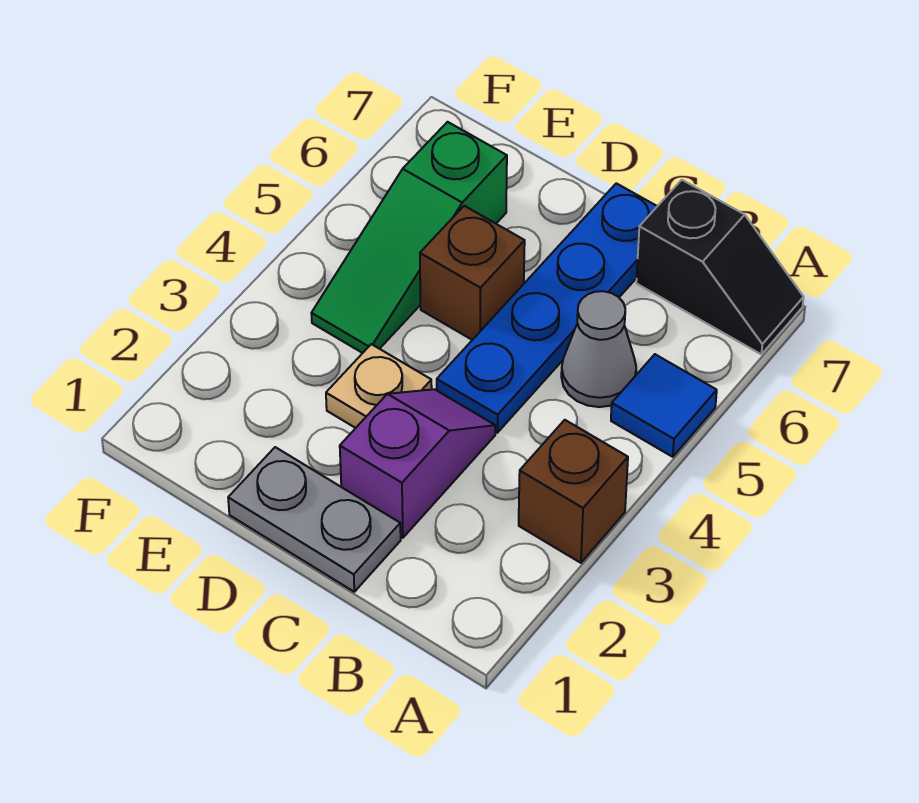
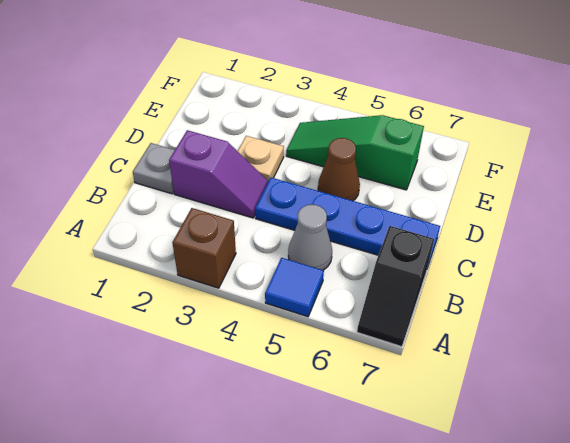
grey 1x2 plate [228,447,401,592] -> grey 1x1 plate [133,143,175,194]
brown 1x1 brick [420,206,525,340] -> brown 1x1 cone [318,138,360,201]

